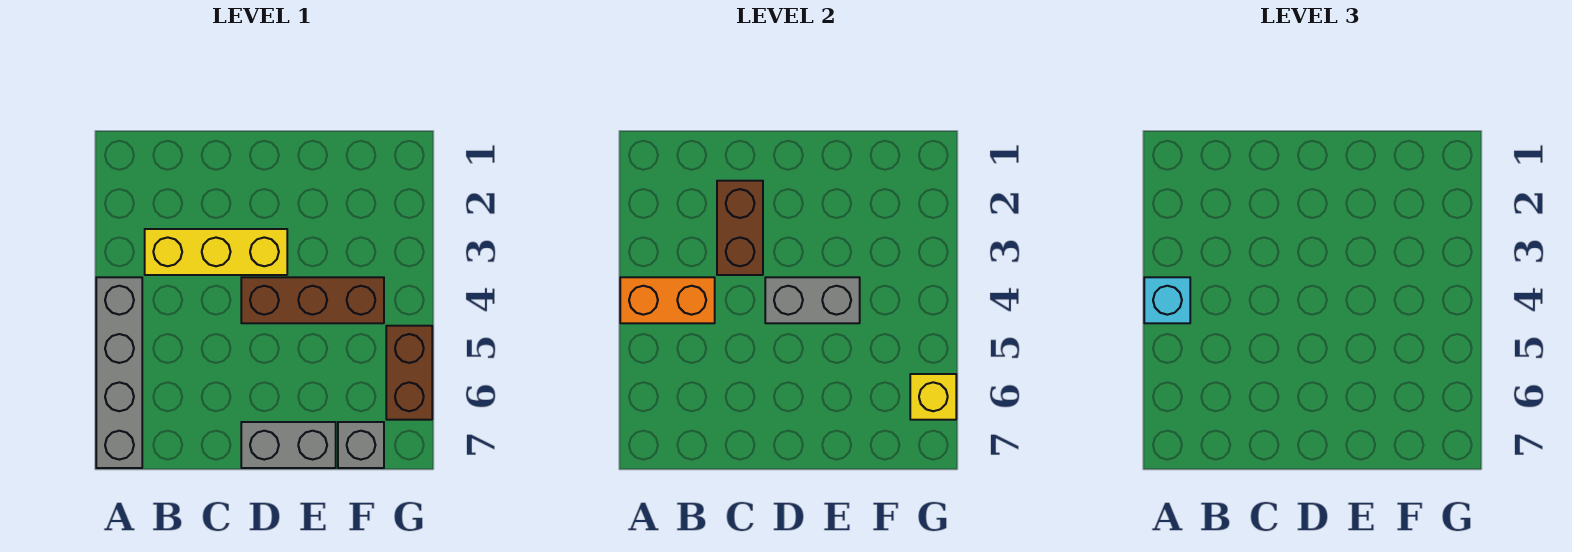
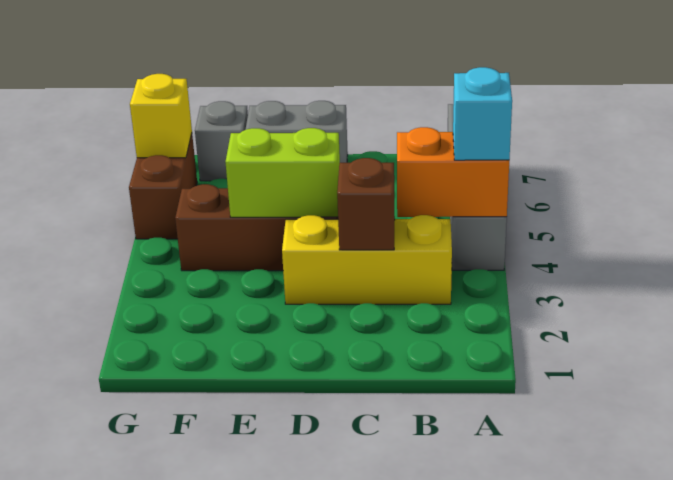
brown 1x2 brick [717,181,763,275] -> brown 1x1 brick [337,158,395,250]
grey 1x2 brick [765,277,860,323] -> lime 1x2 brick [225,128,340,217]

